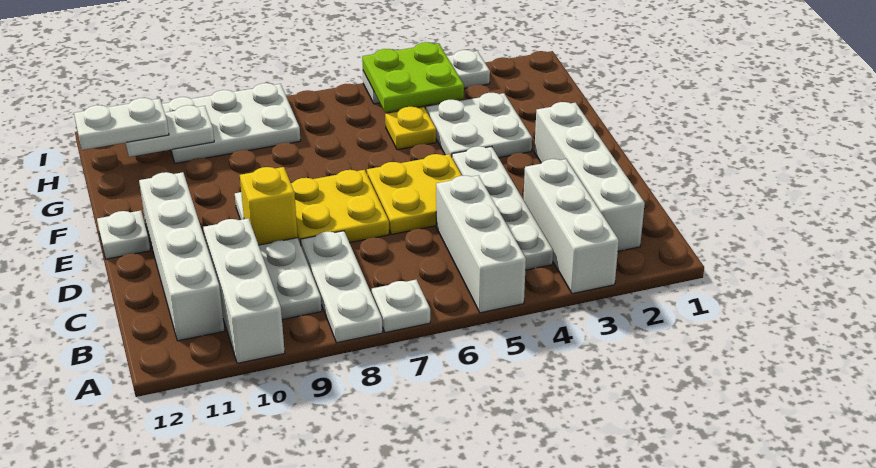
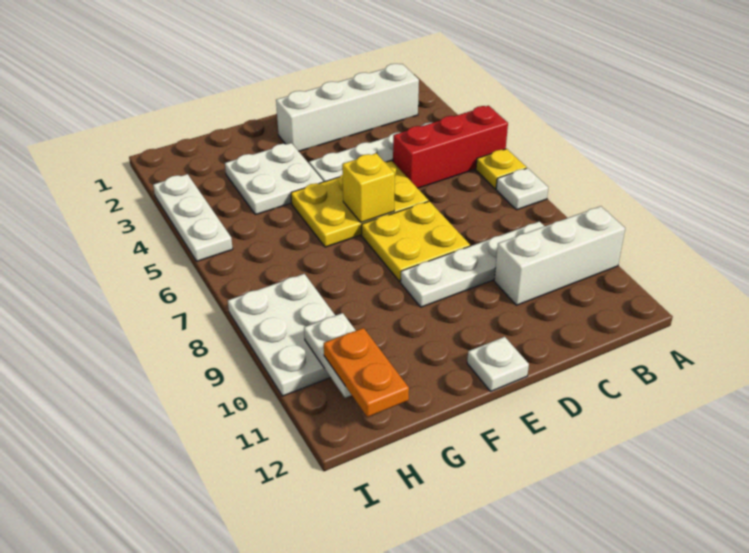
white 1x3 brick [523,159,619,294] -> none
white 1x3 brick [436,175,526,313] -> red 1x3 brick [393,106,508,188]
white 1x3 plate [300,231,383,343] -> none
white 1x4 brick [139,172,224,341] -> none
yellow 2x2 plate [367,154,462,234] -> yellow 2x3 plate [291,161,429,247]
yellow 1x1 brick [240,167,298,245] -> yellow 1x1 brick moved to [342,153,395,222]
yellow 1x1 plate [385,107,436,150] -> yellow 1x1 plate moved to [476,149,527,189]
lime 2x2 plate [362,42,464,112] -> none
white 1x2 plate [74,98,169,150] -> orange 1x2 plate [324,328,409,417]

